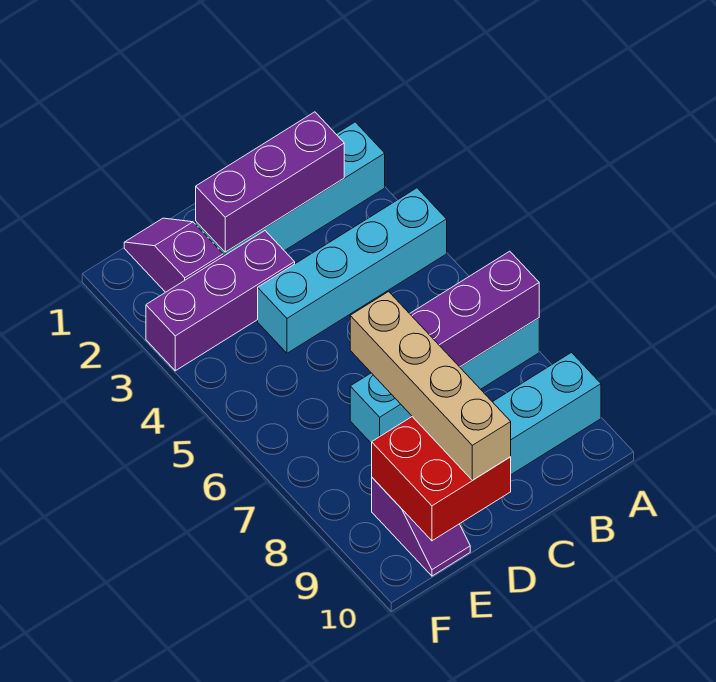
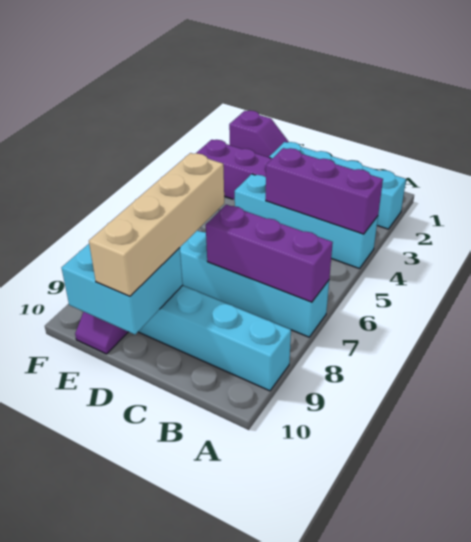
purple 1x3 brick [196,112,344,252] -> purple 1x3 brick moved to [266,148,383,234]
red 2x2 brick [372,417,511,541] -> cyan 2x2 brick [62,244,183,334]
purple 1x2 slope [124,218,223,292] -> purple 1x2 slope turned to [229,111,289,157]

